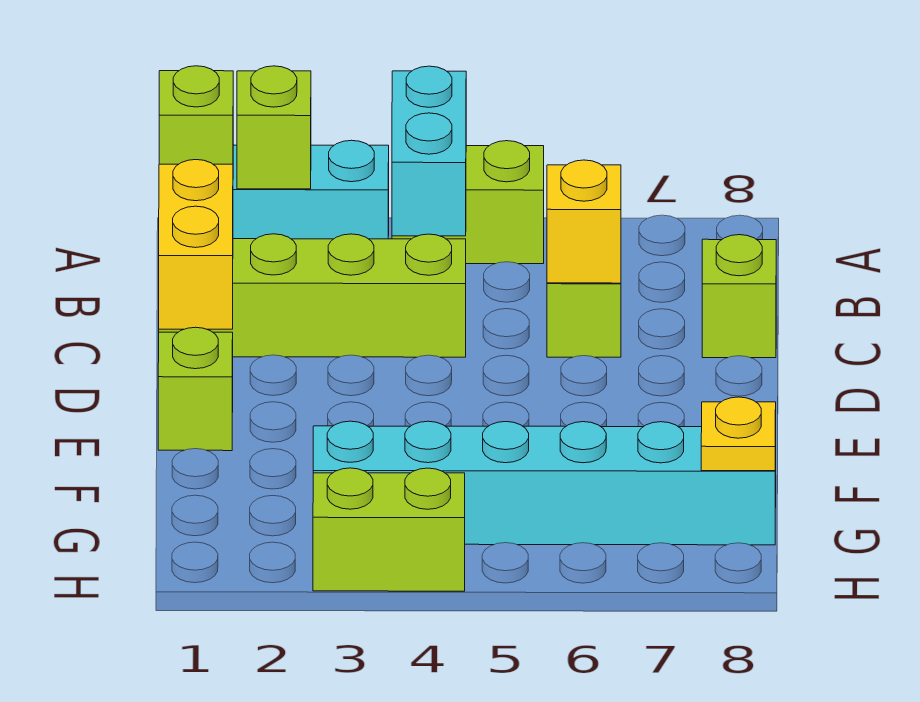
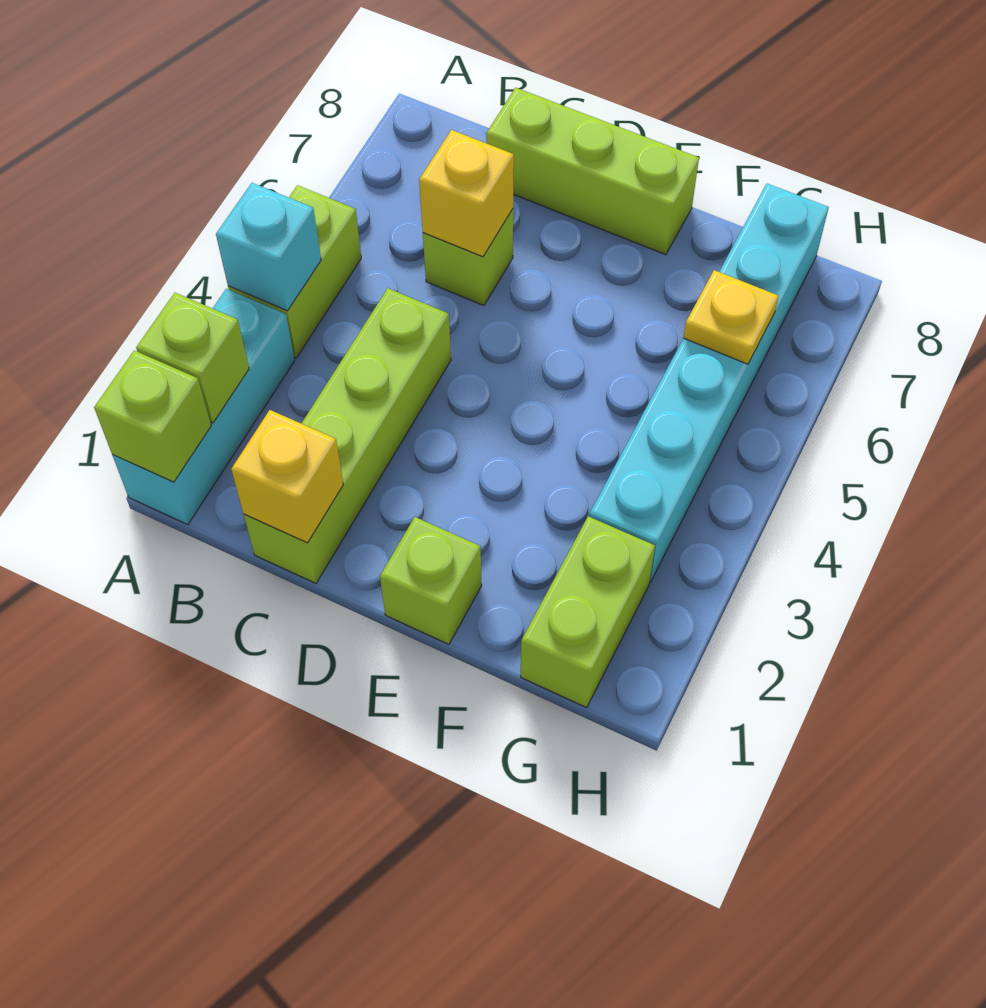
cyan 1x2 brick [392,66,466,236] -> cyan 1x1 brick [216,183,321,311]
yellow 1x2 brick [159,160,233,329] -> yellow 1x1 brick [231,410,343,543]
lime 1x1 brick [702,235,776,358] -> lime 1x3 brick [486,88,699,255]
yellow 1x1 plate [701,397,776,471] -> yellow 1x1 plate moved to [683,270,778,364]
lime 1x2 brick [313,468,465,591] -> lime 1x2 brick moved to [521,516,655,708]

